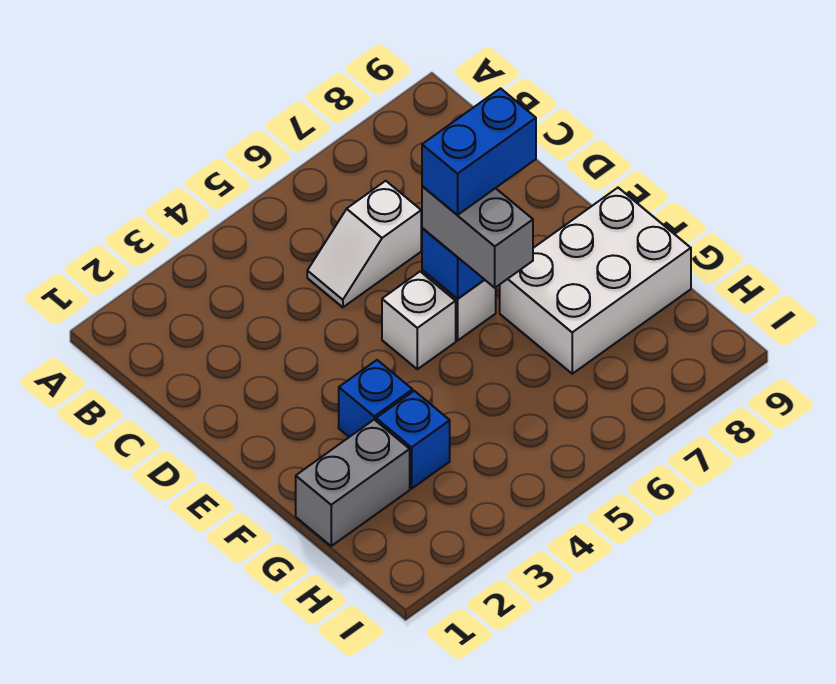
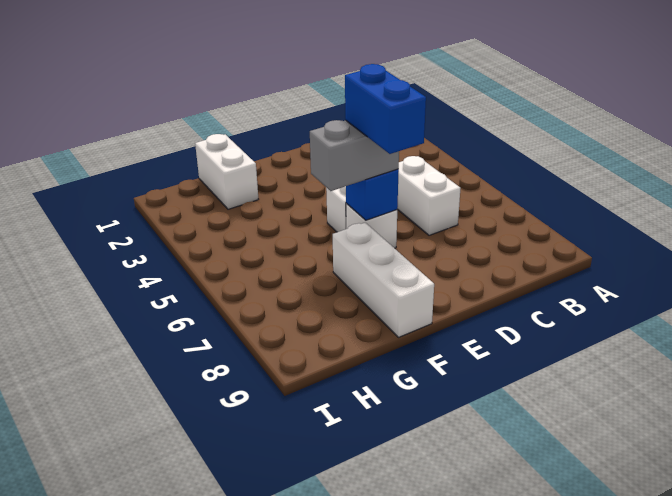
white 1x2 slope [307,181,421,307] -> white 1x2 brick [397,156,461,235]
blue 1x1 brick [339,360,413,437] -> none
white 2x3 brick [500,188,691,374] -> white 1x3 brick [333,223,434,337]
grey 1x2 brick [296,420,410,546] -> white 1x2 brick [195,134,258,209]
blue 1x1 brick [376,391,450,489] -> none

